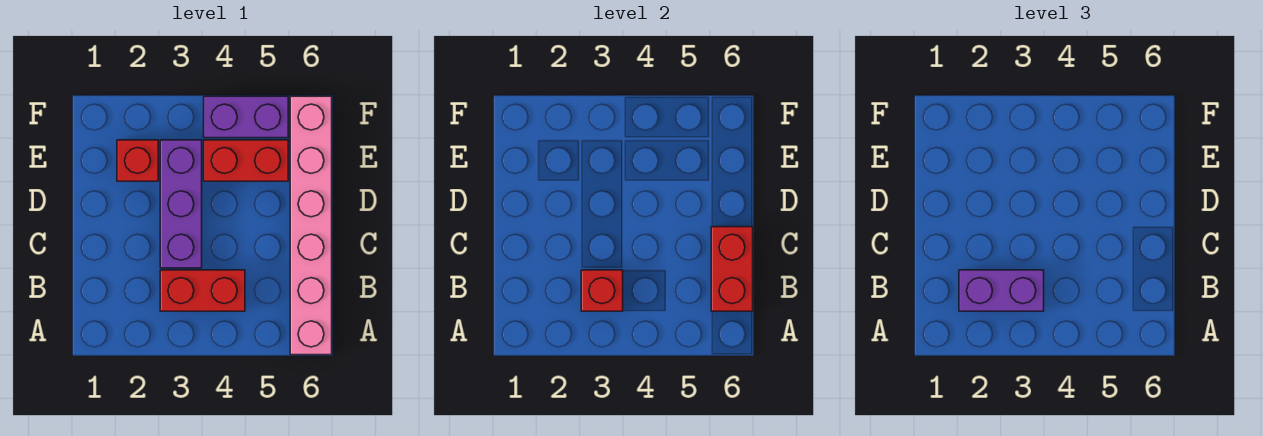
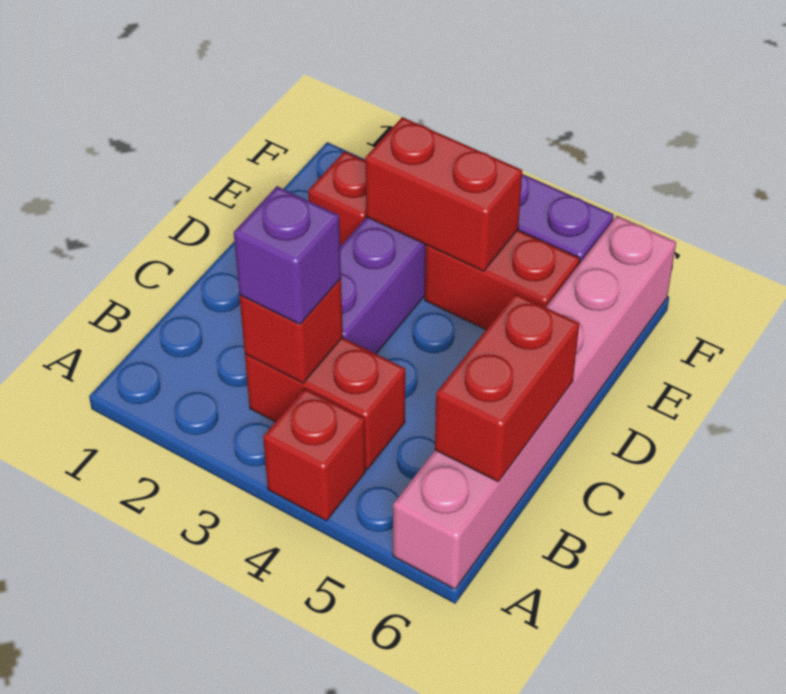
none -> red 1x1 brick [263,388,366,521]
purple 1x2 brick [959,270,1044,311] -> purple 1x1 brick [234,186,341,325]
none -> red 1x2 brick [365,117,522,271]

